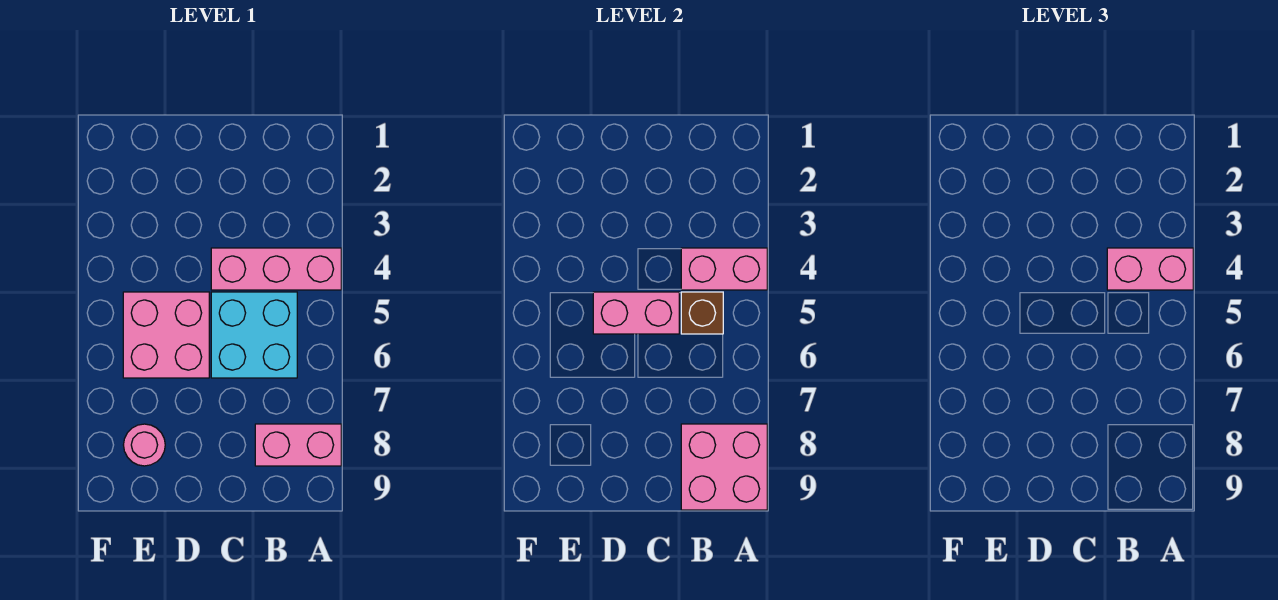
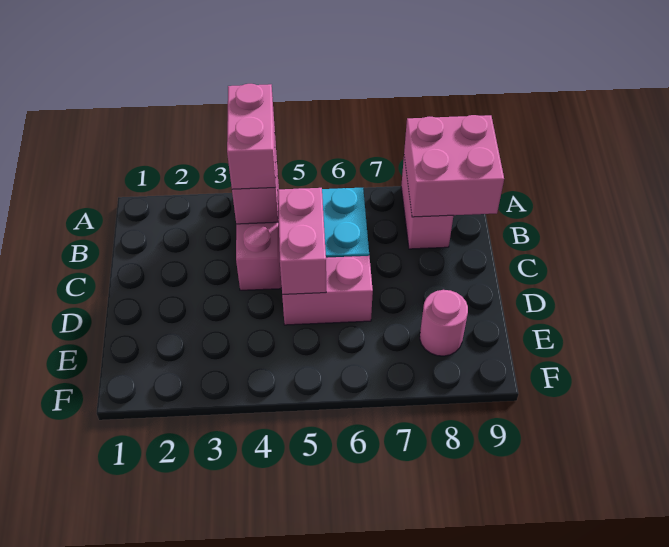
brown 1x1 brick [681,292,723,334] -> none
pink 2x2 brick [123,292,209,378] -> pink 1x2 brick [282,256,373,325]

